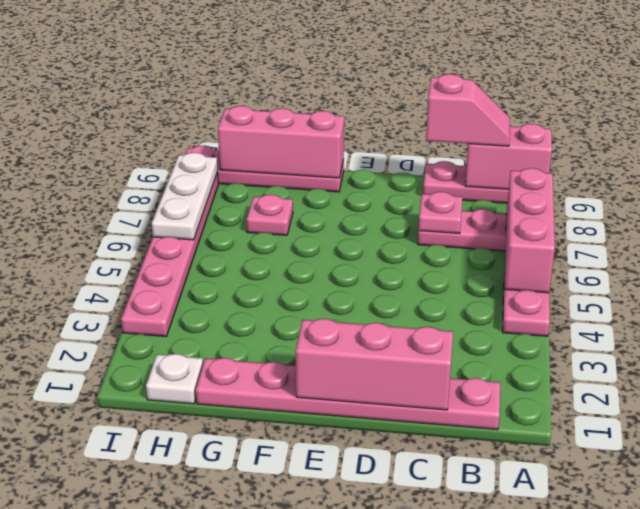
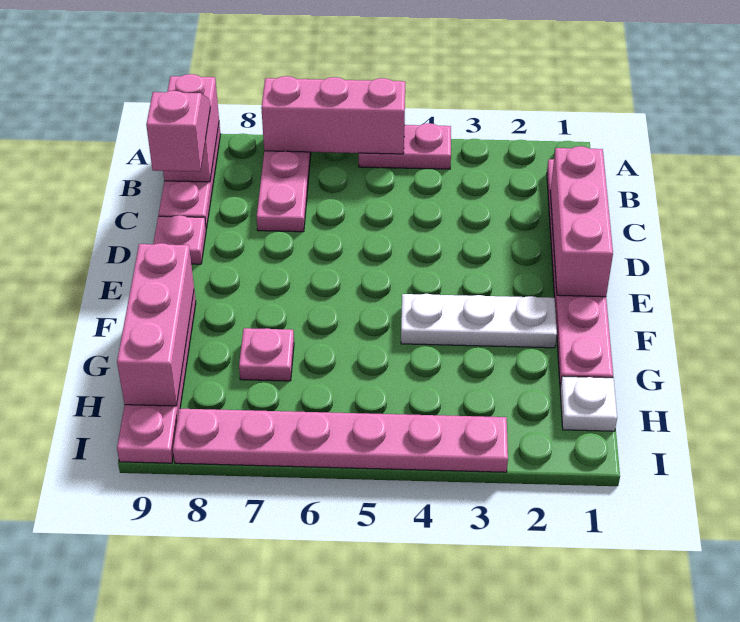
pink 1x1 plate [418,192,462,233] -> pink 1x1 plate moved to [153,215,206,264]
white 1x3 plate [152,153,218,240] -> white 1x3 plate moved to [401,294,557,348]

